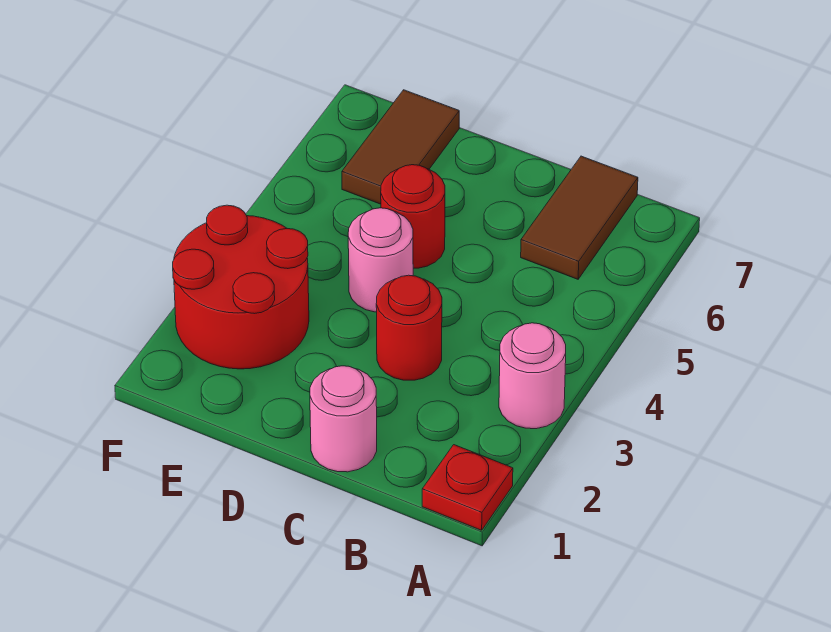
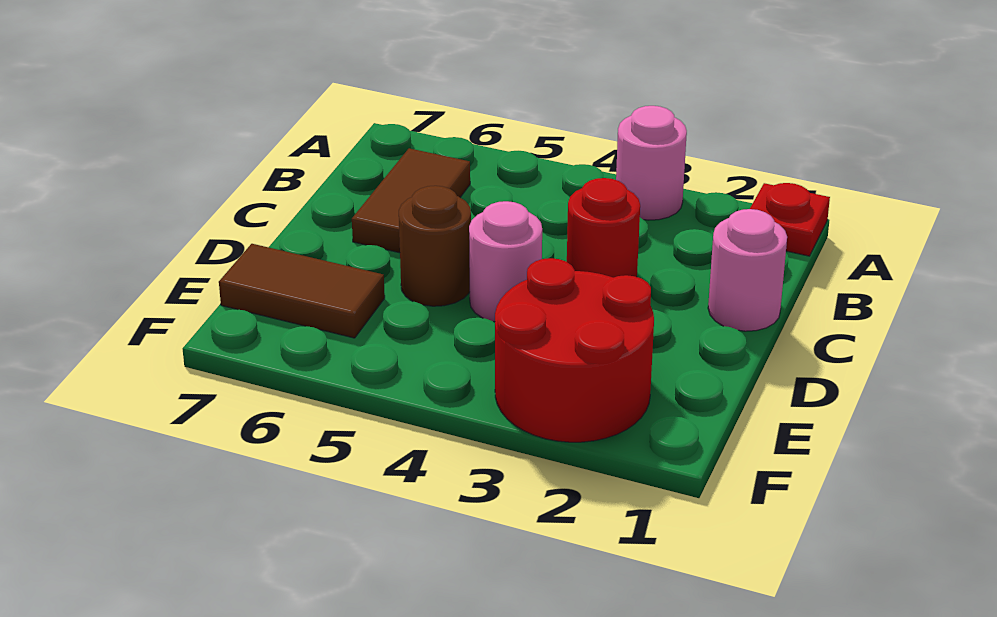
brown 1x2 tile [521,156,638,279] -> brown 1x2 tile turned to [352,148,470,253]
red 1x1 round brick [381,165,445,268] -> brown 1x1 round brick [399,186,471,306]

